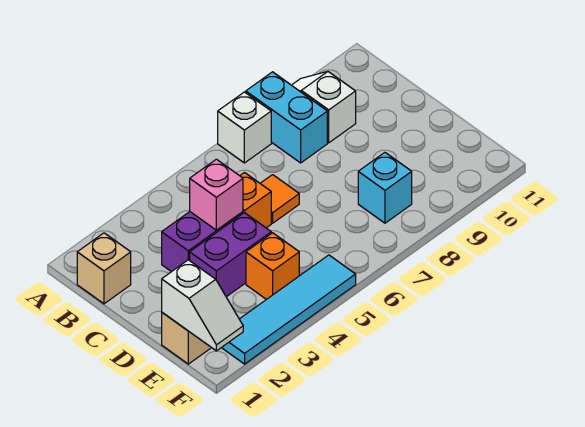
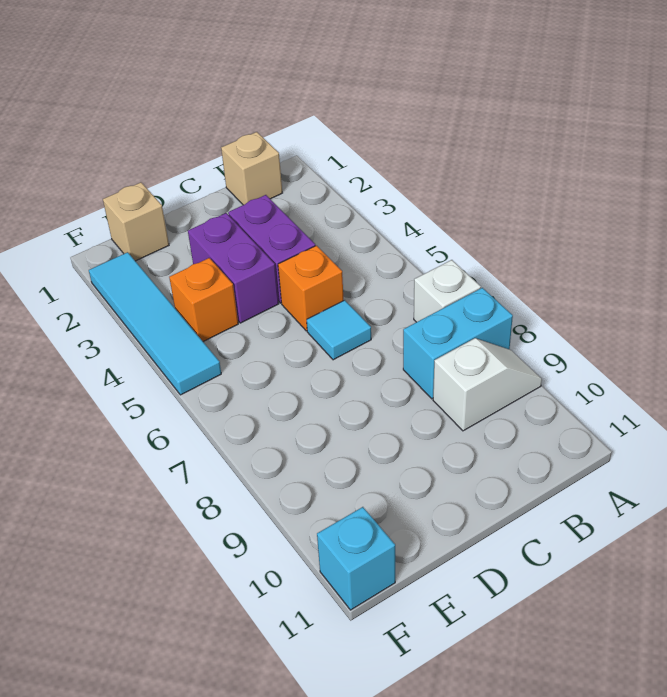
pink 1x1 brick [190,159,243,230] -> none
orange 1x1 tile [260,175,299,223] -> cyan 1x1 tile [307,300,371,360]
white 1x2 slope [162,260,243,351] -> none
cyan 1x1 brick [358,153,412,223] -> cyan 1x1 brick moved to [317,507,395,610]

